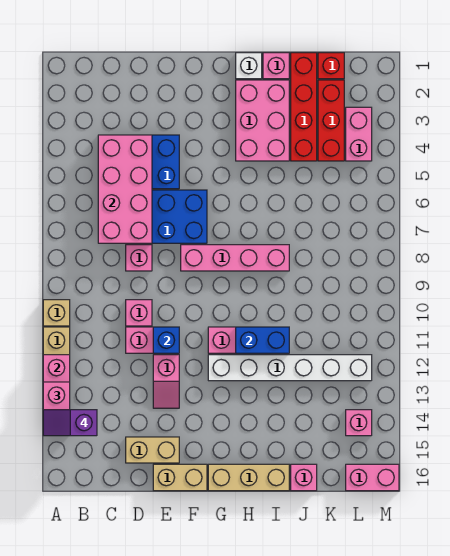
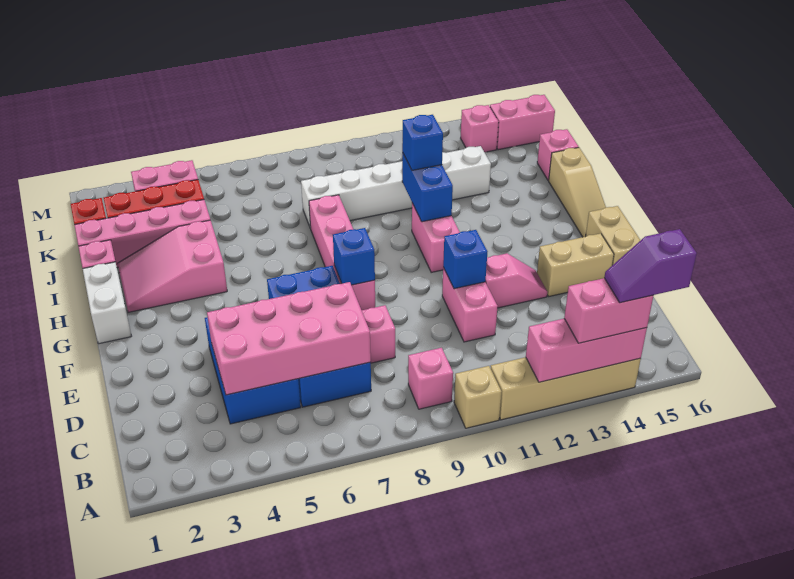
purple 1x2 slope [43,410,97,436] -> purple 1x2 slope turned to [604,229,697,303]
pink 1x1 brick [126,300,152,326] -> pink 1x1 brick moved to [408,348,453,409]
tan 1x2 brick [126,437,179,463] -> tan 1x2 brick turned to [537,233,614,296]
none -> blue 1x1 brick [333,228,375,285]
white 1x6 brick [208,355,372,381] -> white 1x6 brick turned to [301,146,491,228]
tan 1x3 brick [208,464,289,491] -> tan 1x3 slope [549,148,606,237]
white 1x1 brick [236,53,262,79] -> white 1x2 brick [83,262,131,344]
pink 2x3 brick [236,80,289,161] -> pink 2x3 slope [118,220,227,312]
none -> blue 1x1 brick [402,115,443,170]
red 1x4 brick [291,53,317,161] -> pink 1x4 brick [74,200,210,268]
pink 1x2 brick [346,464,399,491] -> pink 1x2 brick turned to [490,95,555,150]

